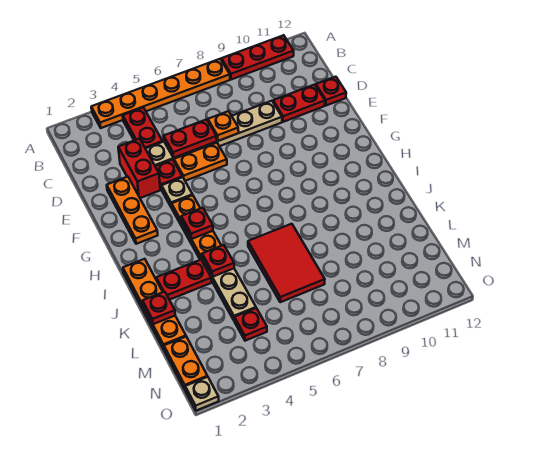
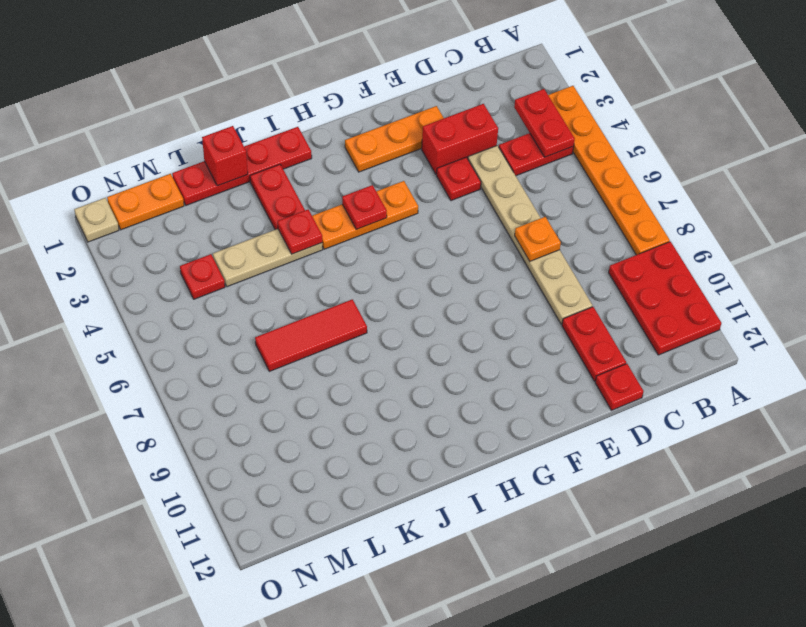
red 1x3 plate [221,35,294,80] -> red 2x3 plate [609,242,721,355]
red 1x2 plate [164,119,217,158] -> red 1x2 plate moved to [514,89,575,157]
orange 1x2 plate [174,143,227,181] -> none
tan 1x1 plate [162,177,193,208] -> none
orange 1x4 plate [123,259,186,349] -> red 1x4 plate [172,127,312,205]
red 2x3 tile [248,224,325,302] -> red 1x3 tile [255,299,367,371]
red 1x1 plate [143,292,175,324] -> red 1x1 brick [202,126,248,186]

